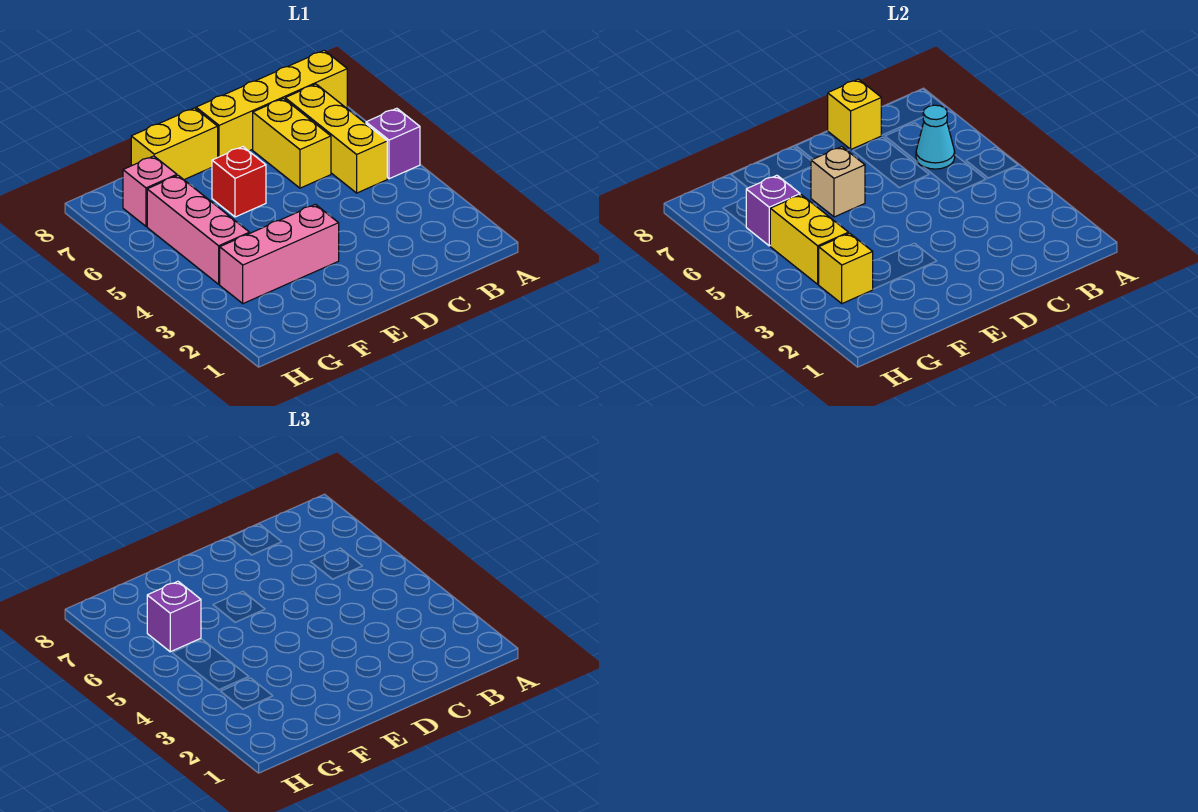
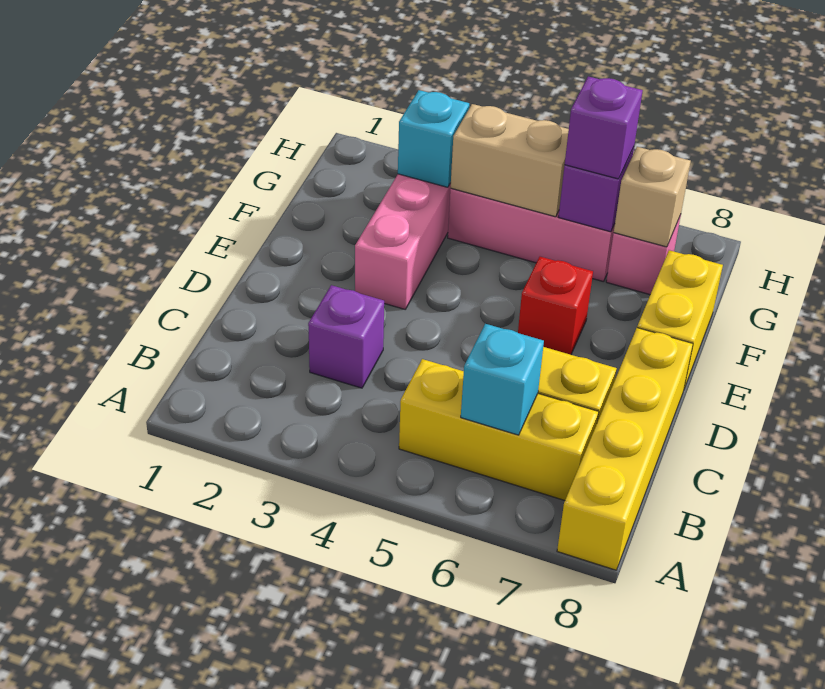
purple 1x1 brick [366,108,420,179] -> purple 1x1 brick moved to [308,285,384,388]
cyan 1x1 cone [916,105,955,169] -> cyan 1x1 brick [461,324,544,435]
yellow 1x1 brick [828,79,881,149] -> none
tan 1x1 brick [811,147,865,217] -> tan 1x1 brick moved to [614,147,691,247]
yellow 1x1 brick [819,233,873,304] -> cyan 1x1 brick [398,90,469,187]
yellow 1x2 brick [770,195,848,284] -> tan 1x2 brick [450,104,569,217]

